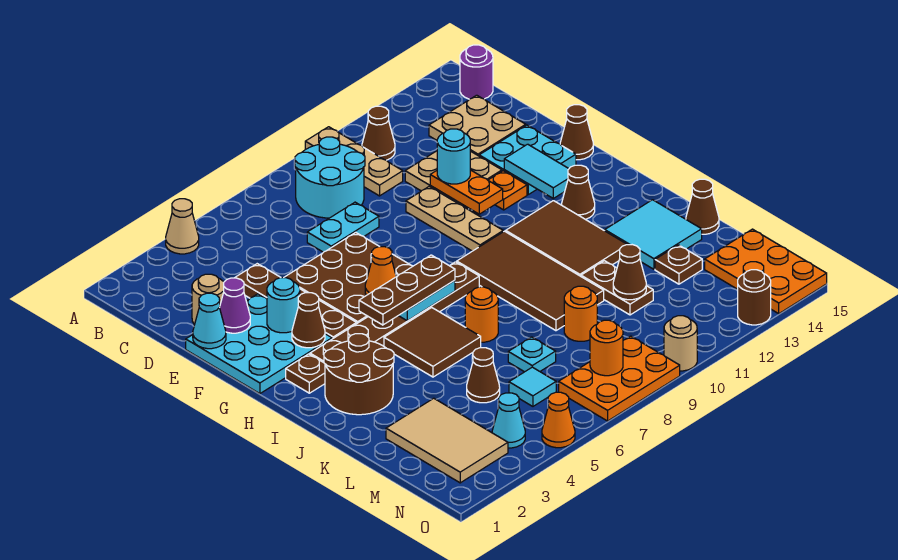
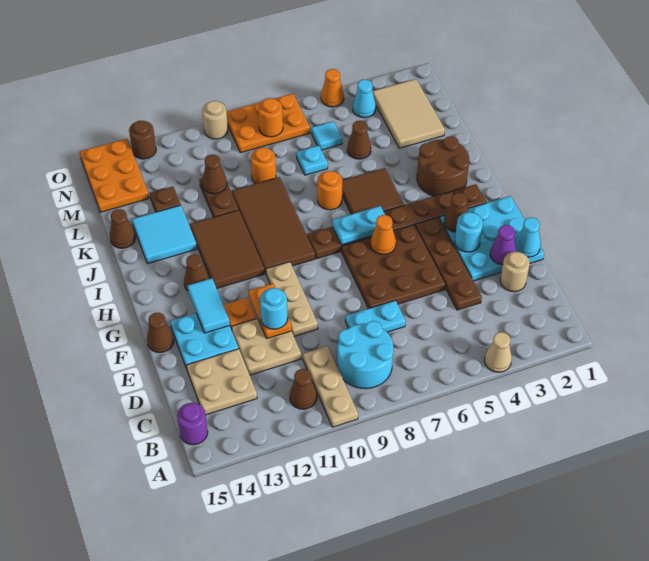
brown 1x3 plate [359,255,455,325] -> none

